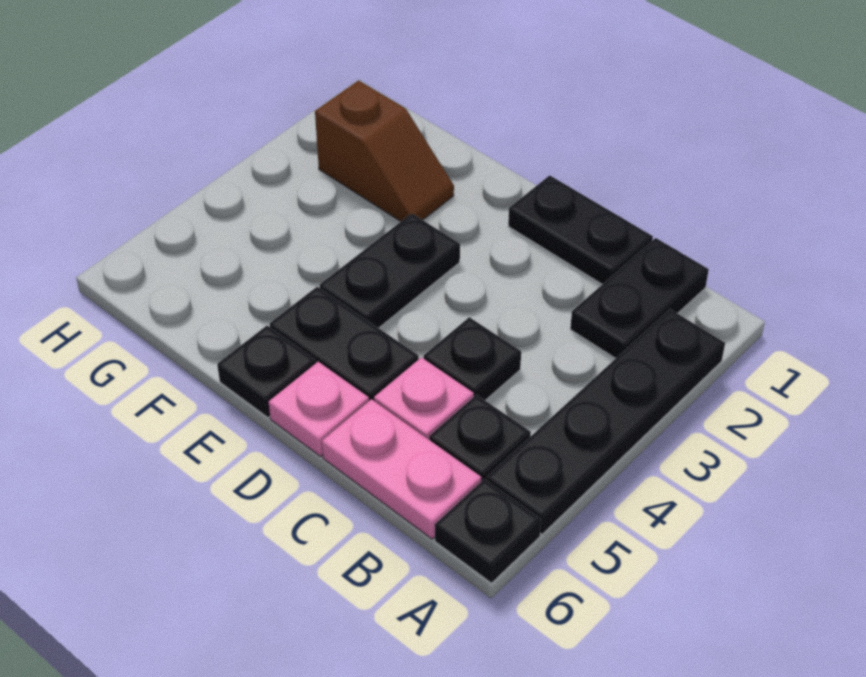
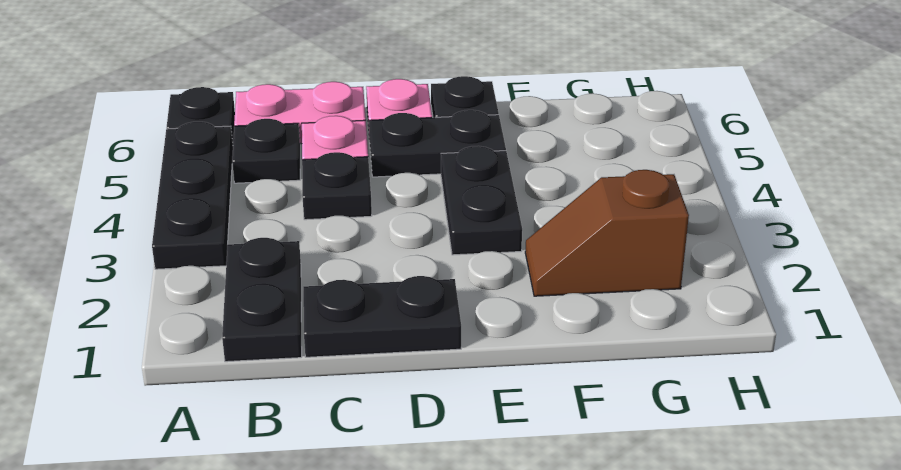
black 1x4 plate [487,309,725,534] -> black 1x3 plate [152,122,233,269]

